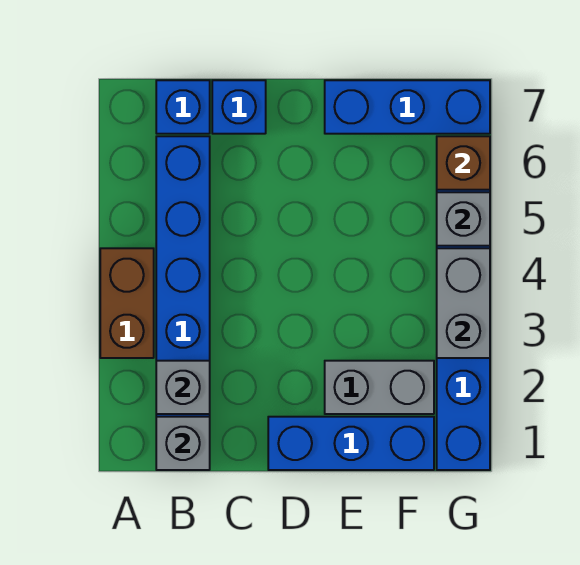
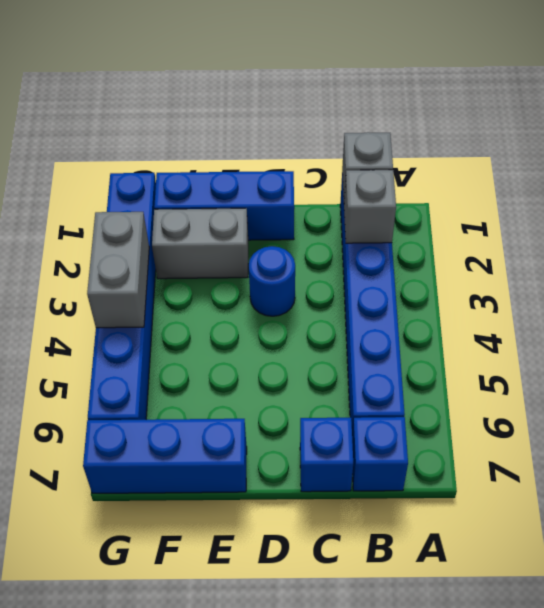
brown 1x2 brick [100,248,154,358] -> none
none -> blue 1x1 round brick [249,246,295,316]
grey 1x1 brick [437,192,490,246] -> none
brown 1x1 brick [437,136,490,190] -> none

